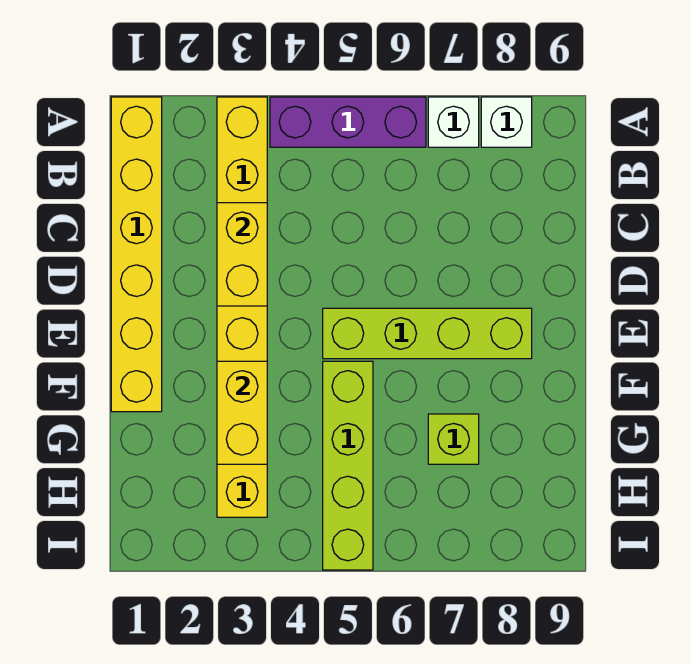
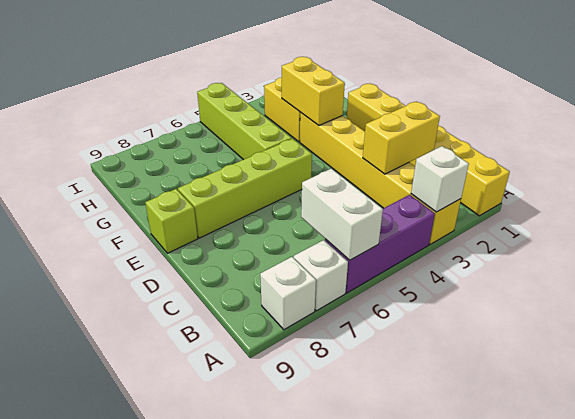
none -> white 1x1 brick [411,146,469,212]
none -> white 1x2 brick [301,169,383,260]
yellow 1x2 brick [217,203,267,306] -> yellow 1x2 brick turned to [363,102,440,174]
lime 1x1 brick [428,414,479,464] -> lime 1x1 brick moved to [145,189,198,253]

